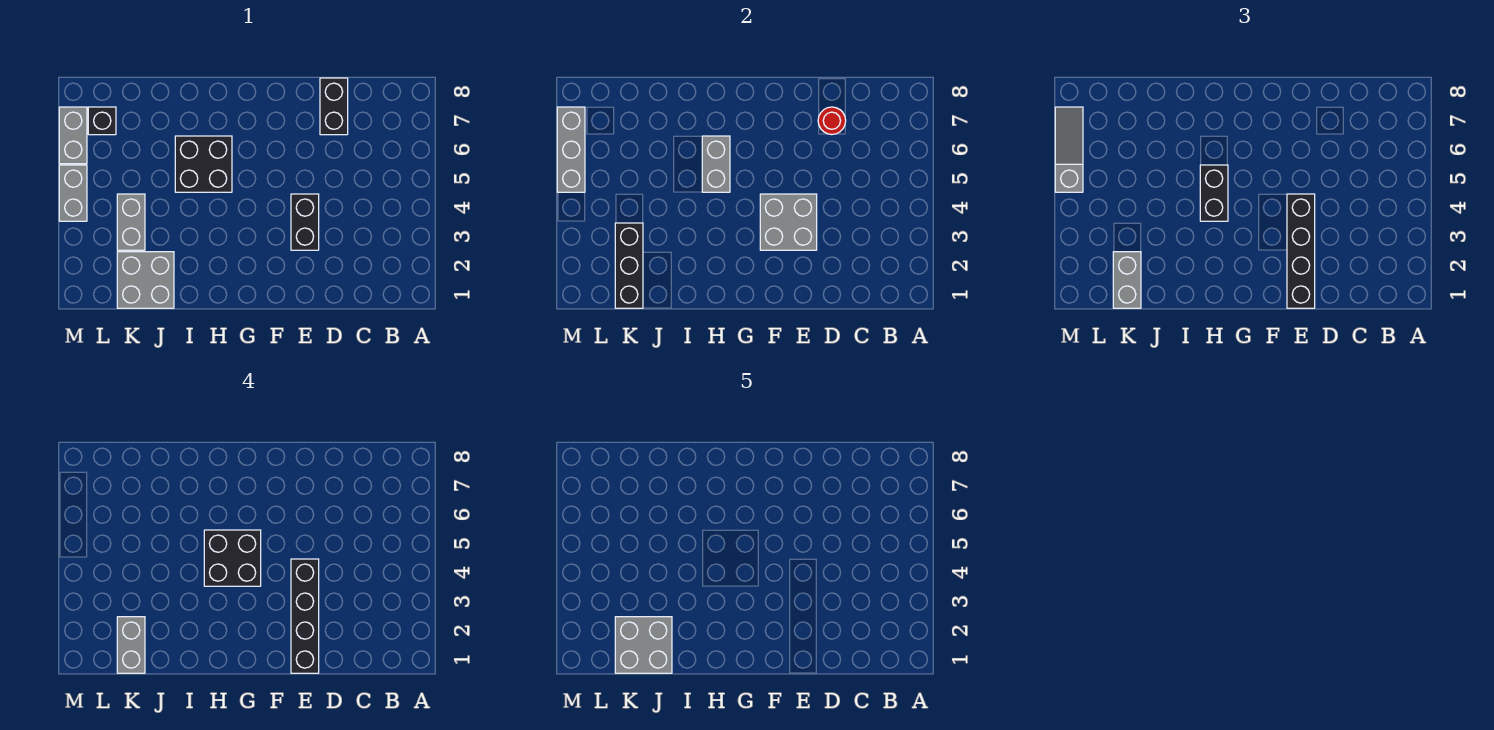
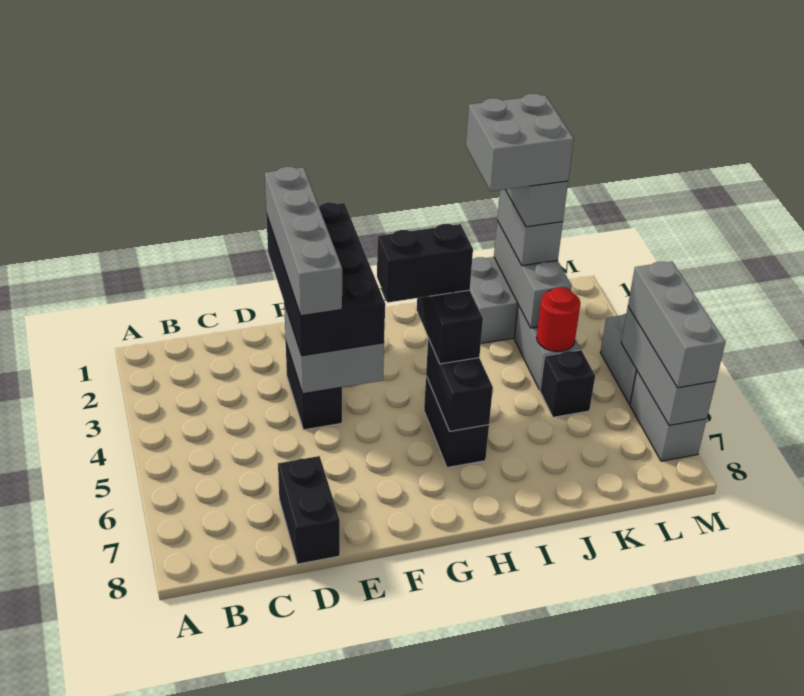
red 1x1 round brick [818,107,846,135] -> red 1x1 round brick moved to [536,287,580,352]
black 1x4 brick [1287,194,1315,308] -> black 2x4 brick [266,202,385,356]
black 1x4 brick [291,559,319,673] -> grey 1x4 brick [265,167,342,316]
black 2x2 brick [204,530,261,586] -> black 1x2 brick [377,224,473,303]
black 2x2 brick [175,136,232,192] -> black 1x2 brick [424,376,489,468]
grey 1x2 brick [702,136,730,192] -> black 1x2 brick [426,338,493,431]
black 1x3 brick [615,223,643,308] -> grey 1x3 brick [494,221,572,328]
black 1x1 brick [88,107,116,135] -> black 1x1 brick moved to [540,350,595,417]
grey 1x3 slope [1055,107,1083,192] -> grey 1x3 brick [628,261,726,388]

